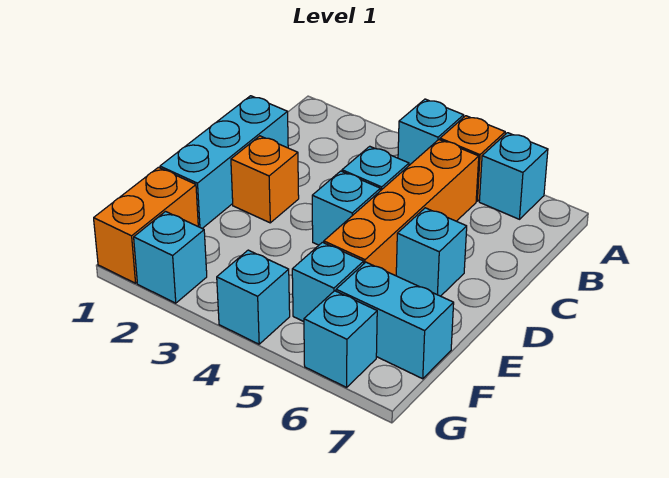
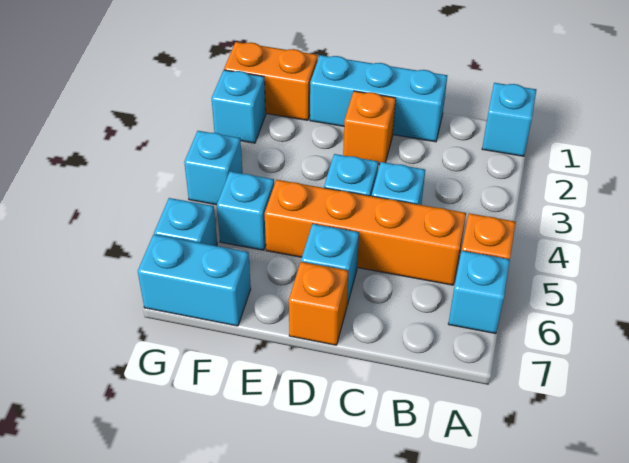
cyan 1x1 brick [398,99,464,165] -> cyan 1x1 brick moved to [482,83,536,156]
none -> orange 1x1 brick [289,262,348,345]
cyan 1x2 brick [336,262,454,379] -> cyan 1x2 brick turned to [138,235,251,326]

